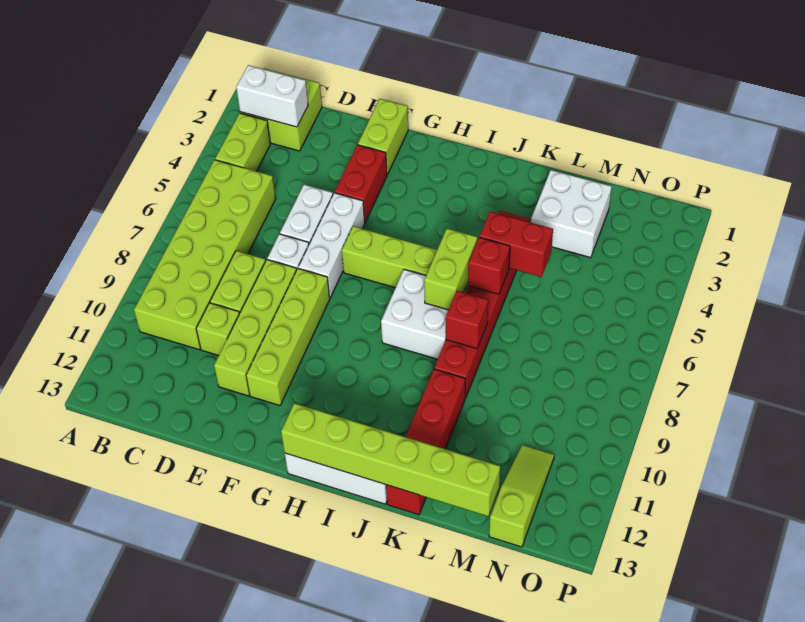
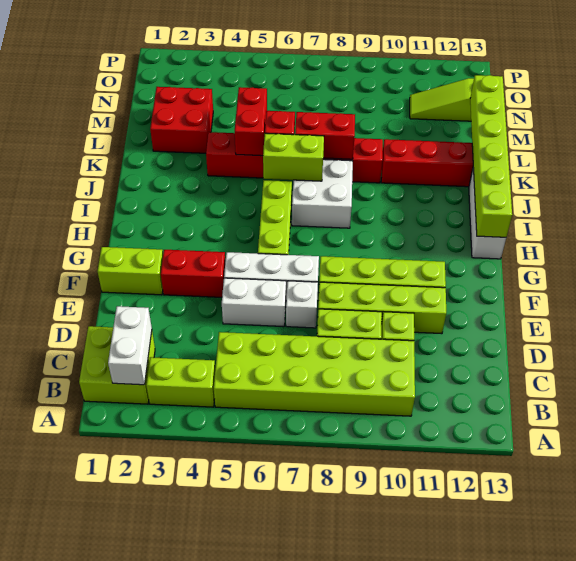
red 1x1 brick [446,291,488,349] -> red 1x2 brick [295,112,355,159]
white 2x2 brick [531,170,612,258] -> red 2x2 brick [150,87,213,153]

